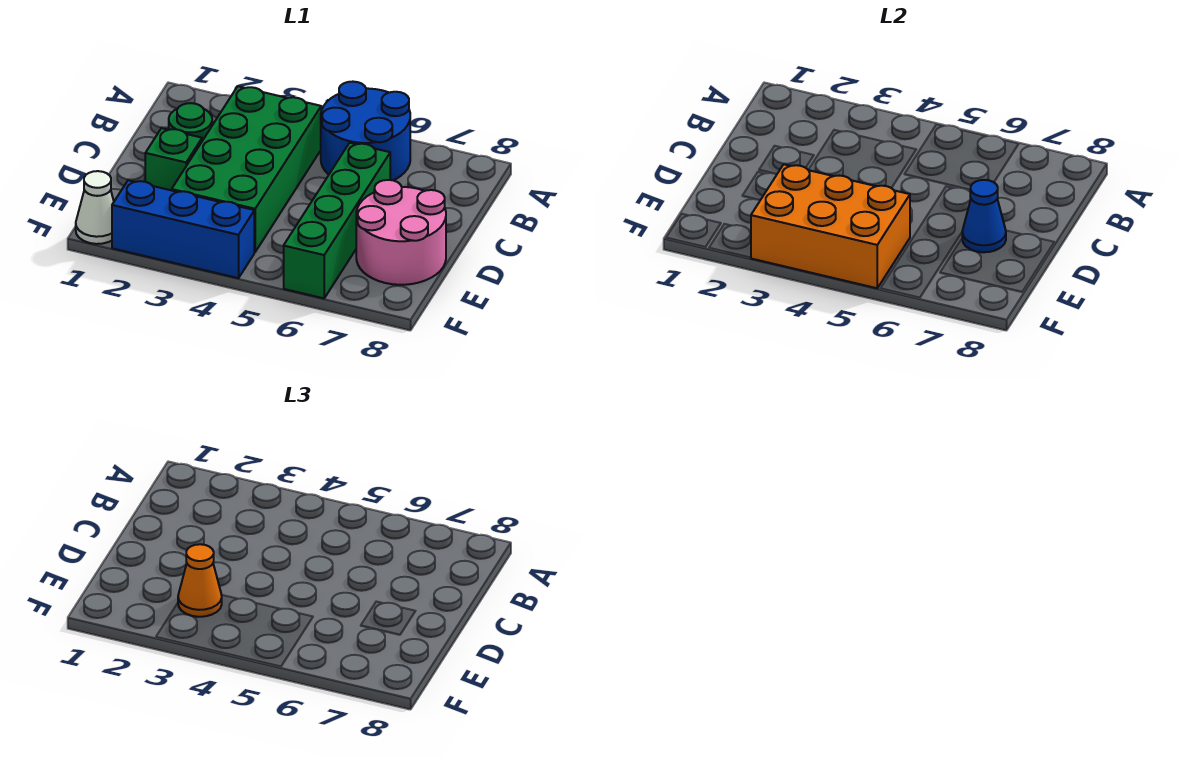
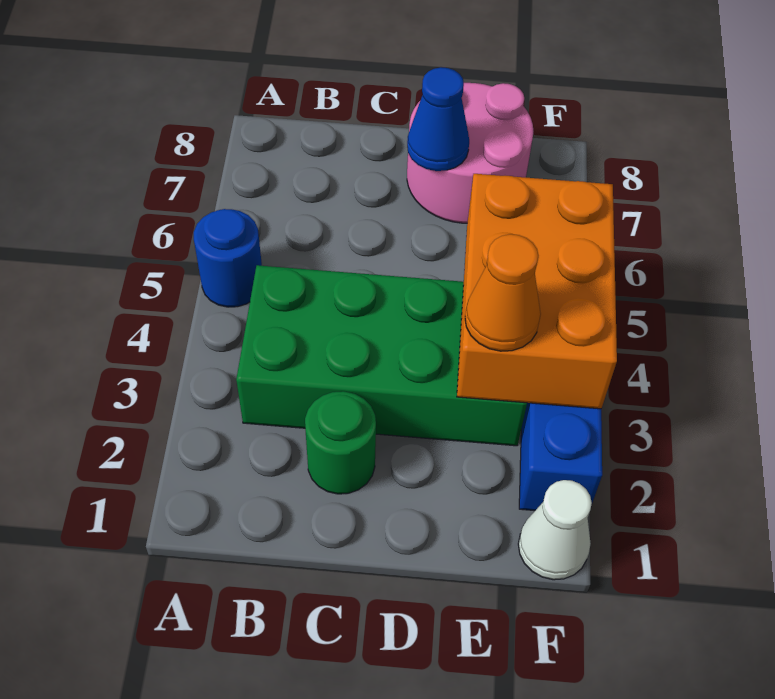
blue 2x2 round brick [321,82,410,180] -> blue 1x1 round brick [194,209,262,307]
green 1x4 brick [284,143,390,298] -> none
green 1x1 brick [145,128,202,190] -> none

